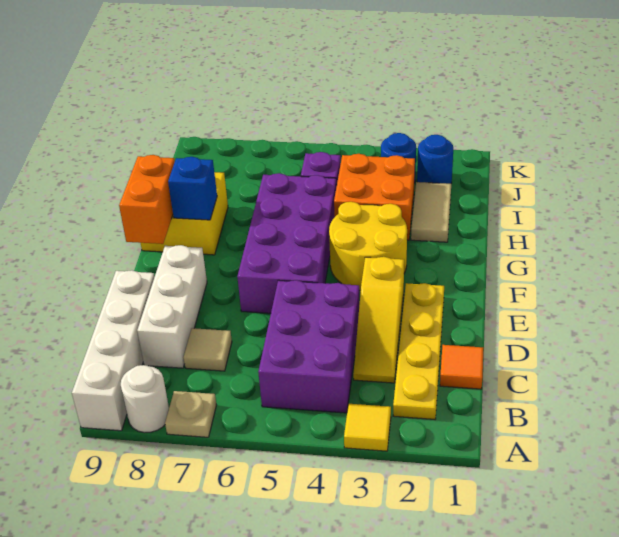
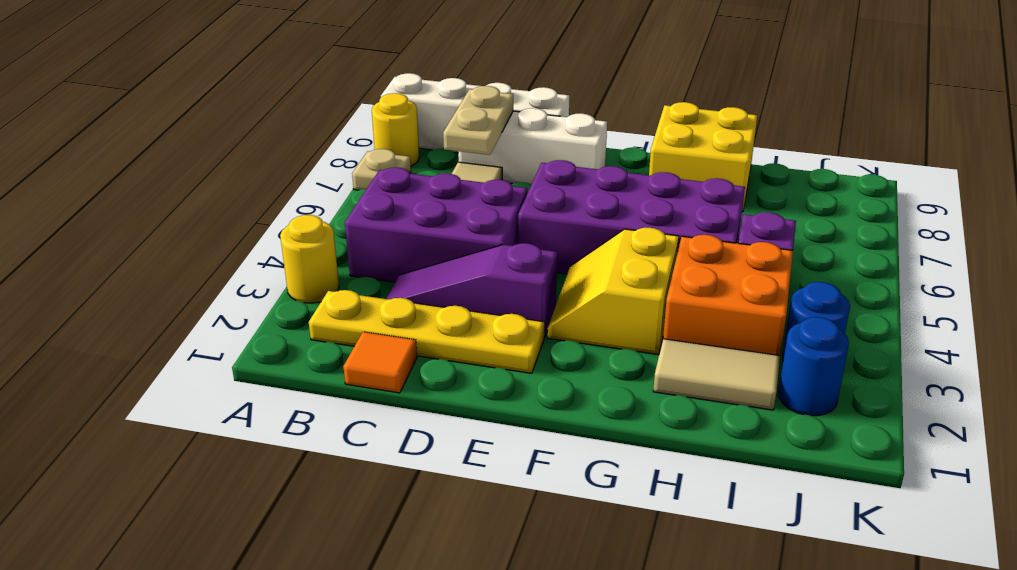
yellow 1x1 tile [344,404,391,451] -> yellow 1x1 round brick [280,215,339,303]
white 1x1 round brick [121,365,169,433] -> yellow 1x1 round brick [372,93,419,166]
yellow 1x3 slope [353,257,404,383] -> purple 1x3 slope [386,243,557,338]
none -> tan 1x2 plate [443,86,513,155]
yellow 2x2 round brick [329,202,407,290] -> yellow 2x2 slope [547,228,679,355]
orange 1x2 brick [119,155,175,244] -> none
blue 1x1 brick [168,157,217,220] -> none

